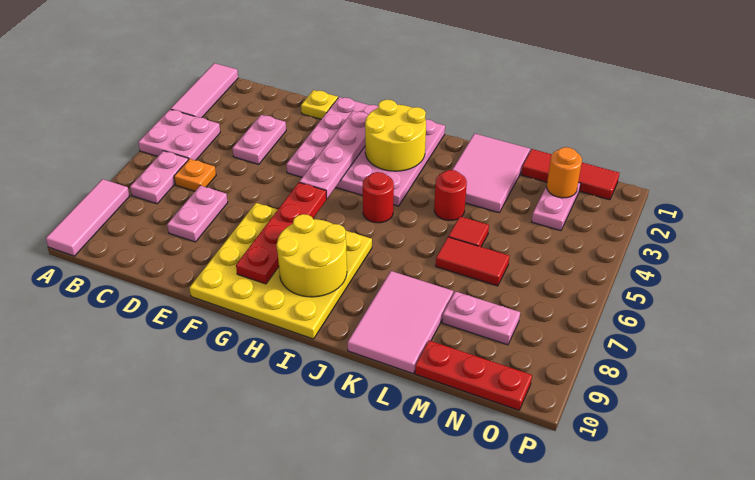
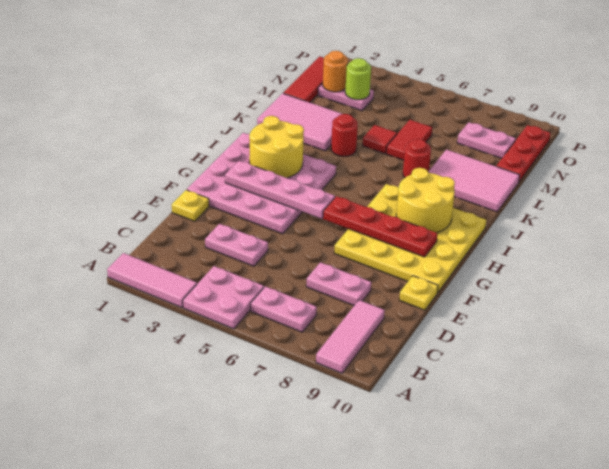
pink 1x3 tile [46,179,130,256] -> pink 1x3 tile turned to [316,300,385,373]
orange 1x1 plate [174,159,216,191] -> none
none -> yellow 1x1 plate [399,276,438,310]
red 1x1 round brick [363,172,394,223] -> red 1x1 round brick moved to [403,139,431,177]
pink 1x2 plate [442,291,520,345] -> pink 1x2 plate turned to [457,122,516,158]
none -> lime 1x1 round brick [345,58,371,100]

